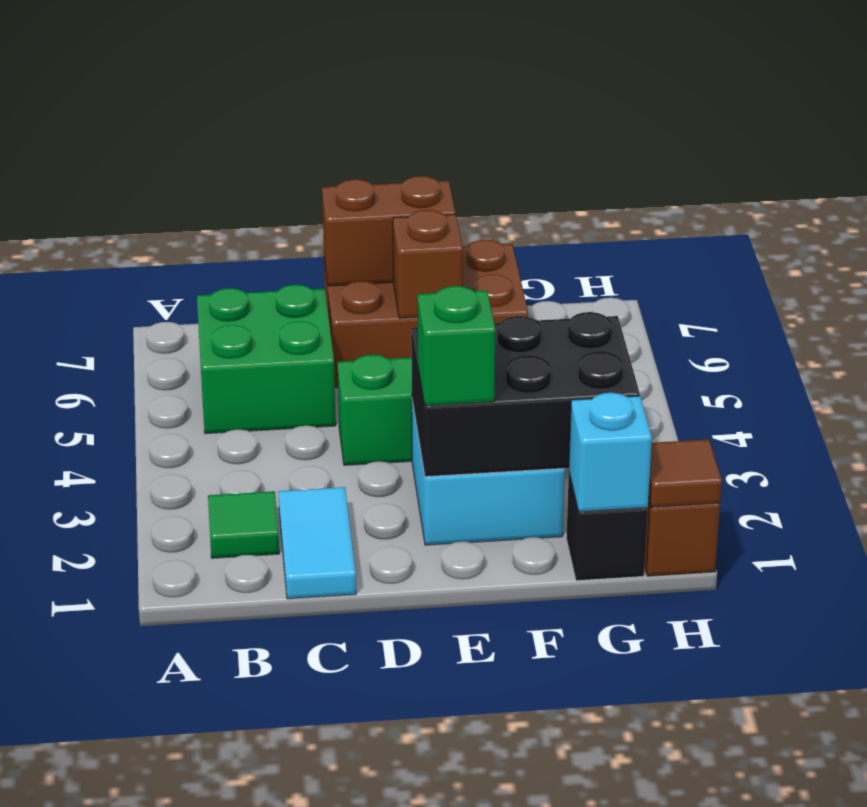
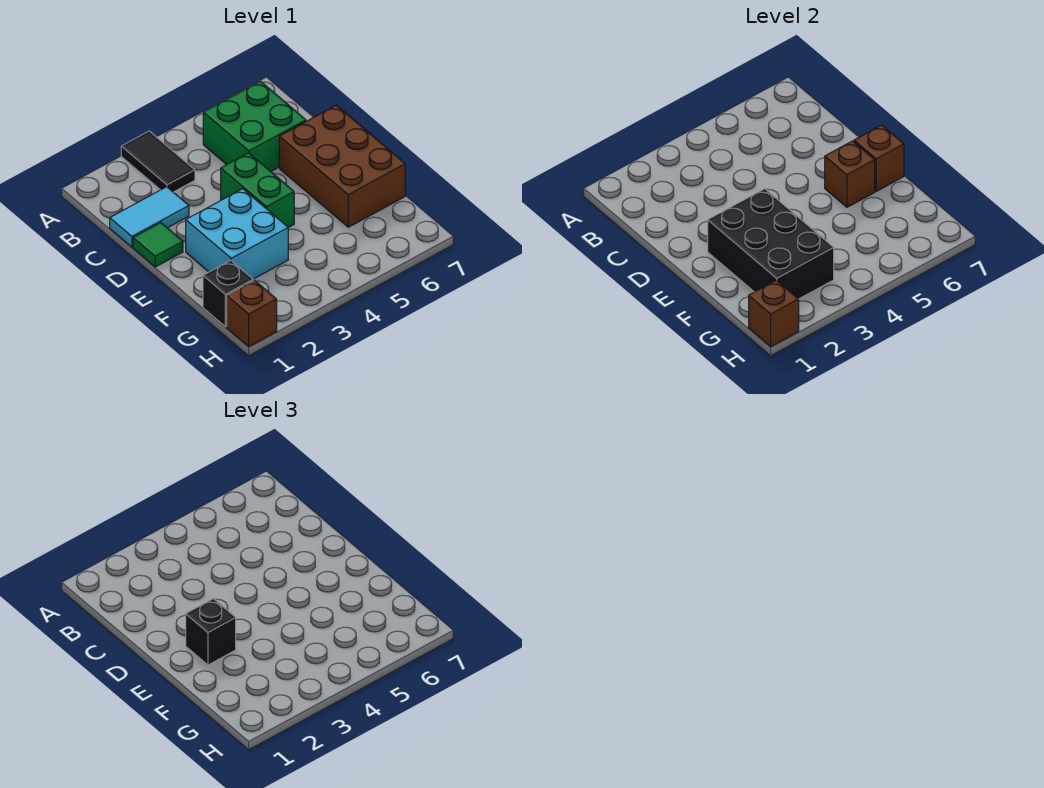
none -> black 1x2 tile [121,131,195,192]
green 1x1 tile [208,491,279,558] -> green 1x1 tile moved to [133,223,183,267]
brown 1x2 brick [322,176,456,286] -> brown 1x1 brick [854,125,904,191]
green 1x1 brick [418,286,496,406] -> black 1x1 brick [186,599,236,665]
cyan 1x1 brick [569,393,652,512] -> none
brown 1x1 tile [648,439,722,507] -> brown 1x1 brick [749,280,799,347]

